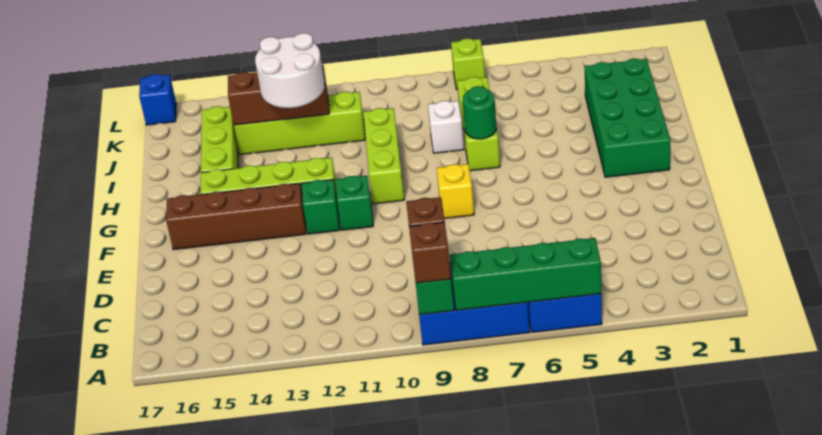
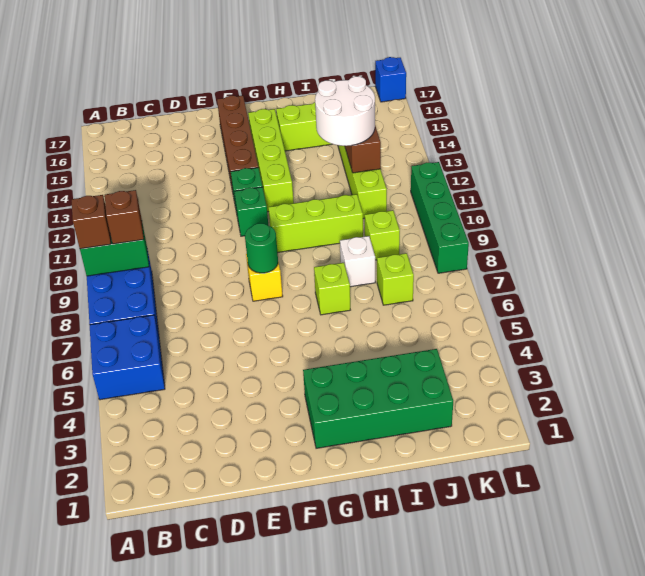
green 1x4 brick [450,238,601,310] -> green 1x4 brick moved to [411,162,469,273]
green 1x1 round brick [462,86,496,139] -> green 1x1 round brick moved to [245,223,278,273]
lime 1x1 brick [451,39,485,90] -> lime 1x1 brick moved to [365,210,400,260]

